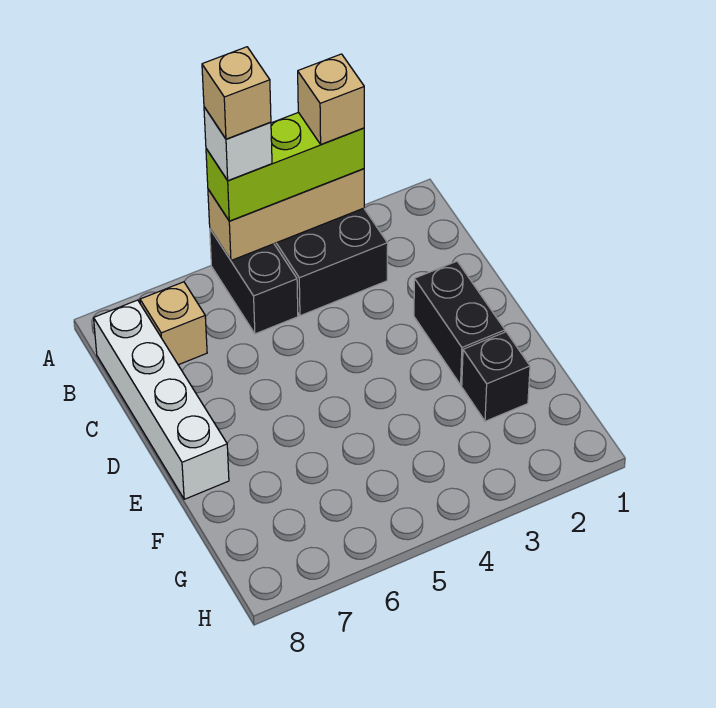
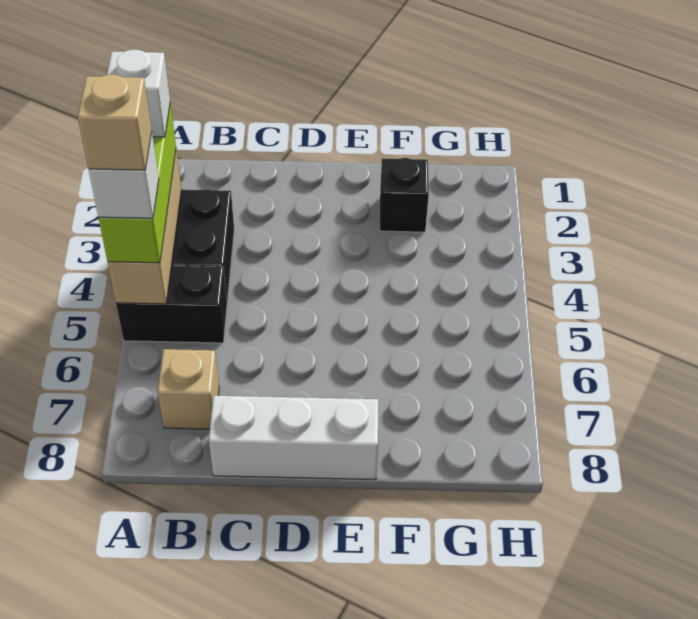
tan 1x1 brick [298,54,364,144] -> white 1x1 brick [107,50,170,137]
white 1x4 brick [94,300,229,499] -> white 1x3 brick [209,396,378,479]
black 1x2 brick [414,261,505,385] -> none

